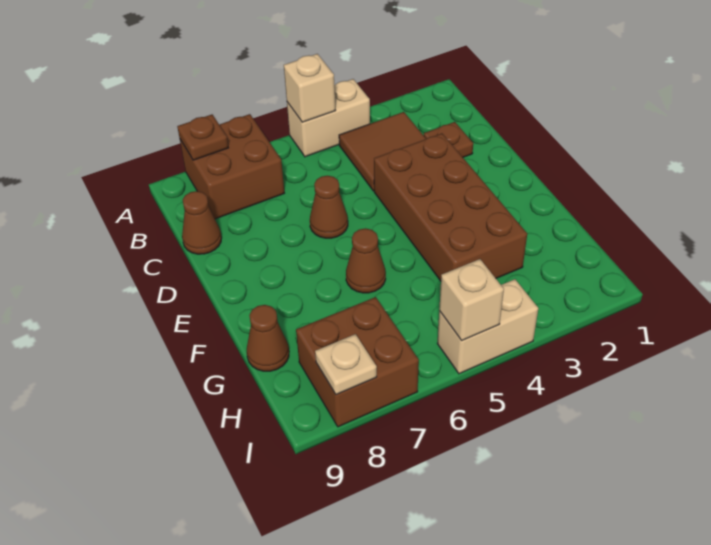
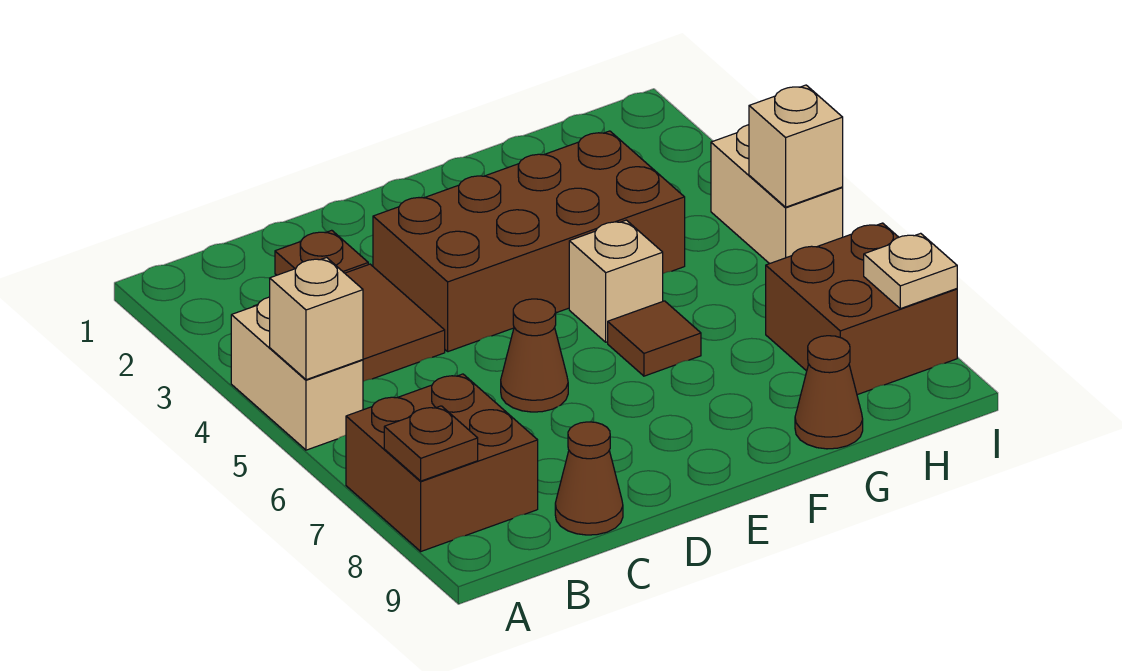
none -> tan 1x1 brick [569,220,663,342]
brown 1x1 cone [346,228,386,293] -> brown 1x1 tile [608,301,701,376]

